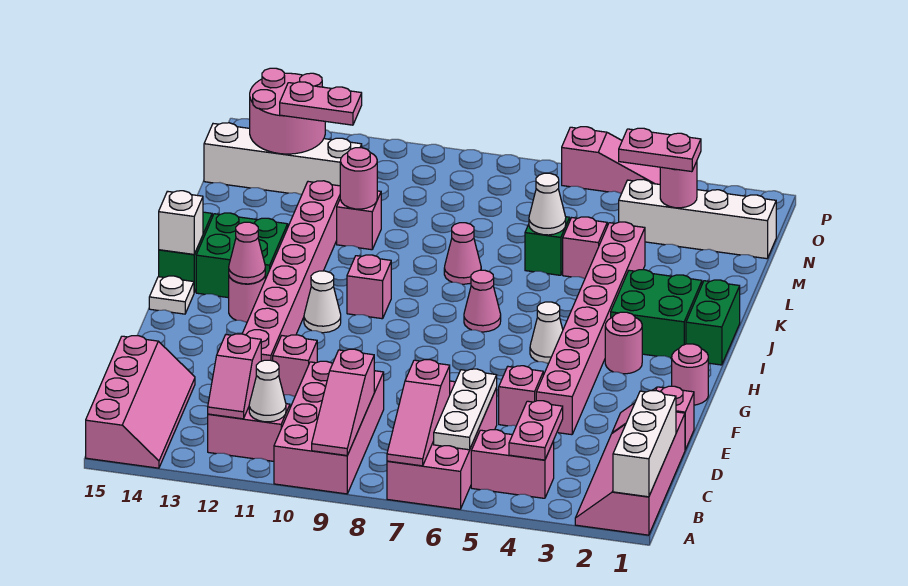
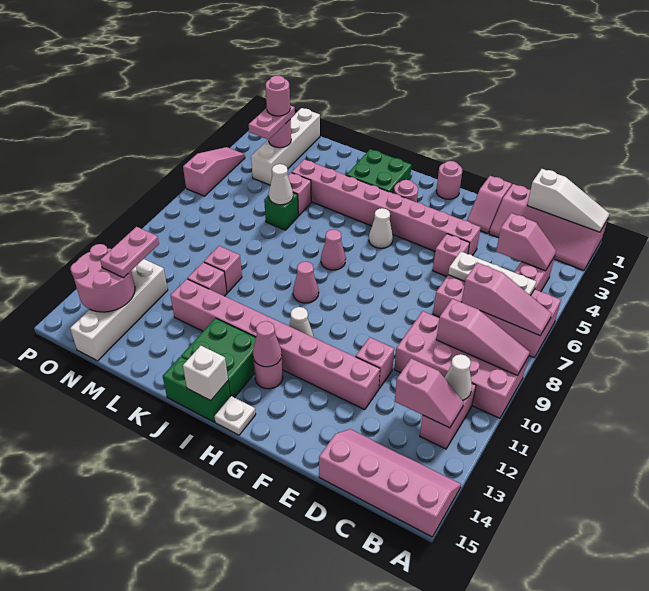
white 1x3 brick [613,391,676,497] -> white 1x3 slope [527,169,609,232]
pink 1x2 plate [509,401,563,460] -> pink 1x2 slope [496,213,556,271]
green 1x2 brick [686,280,740,365] -> none
pink 1x1 brick [347,255,391,319] -> pink 1x1 brick moved to [204,246,242,293]
pink 1x1 cone [444,223,481,284] -> pink 1x1 cone moved to [293,262,319,303]
pink 1x1 round brick [340,148,377,209] -> pink 1x1 round brick moved to [266,76,290,116]

